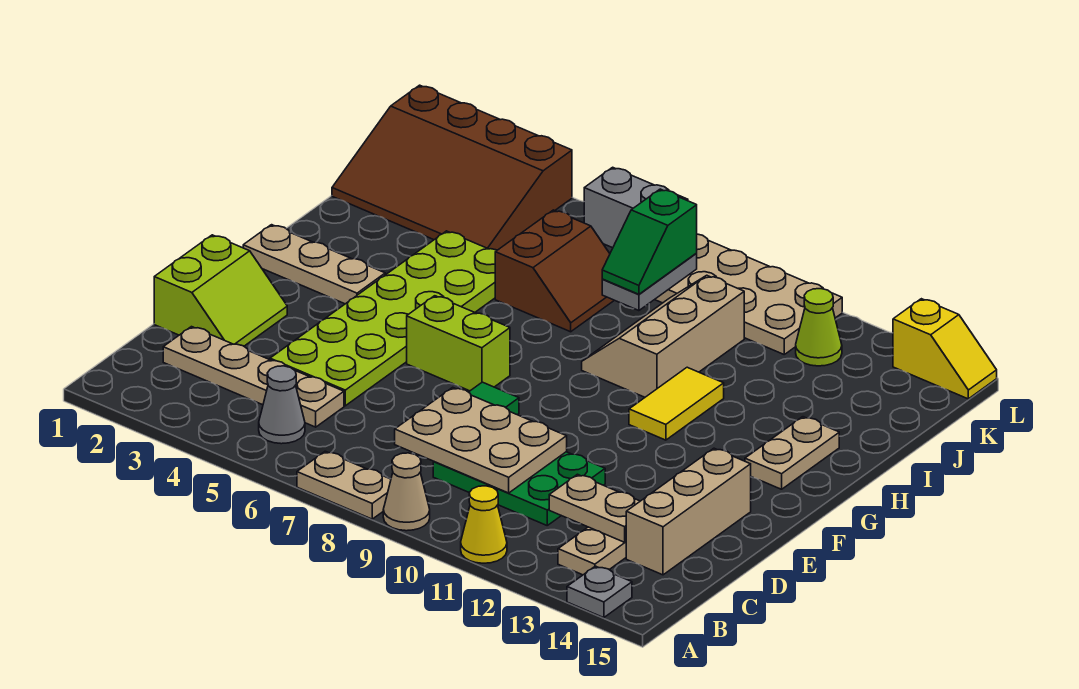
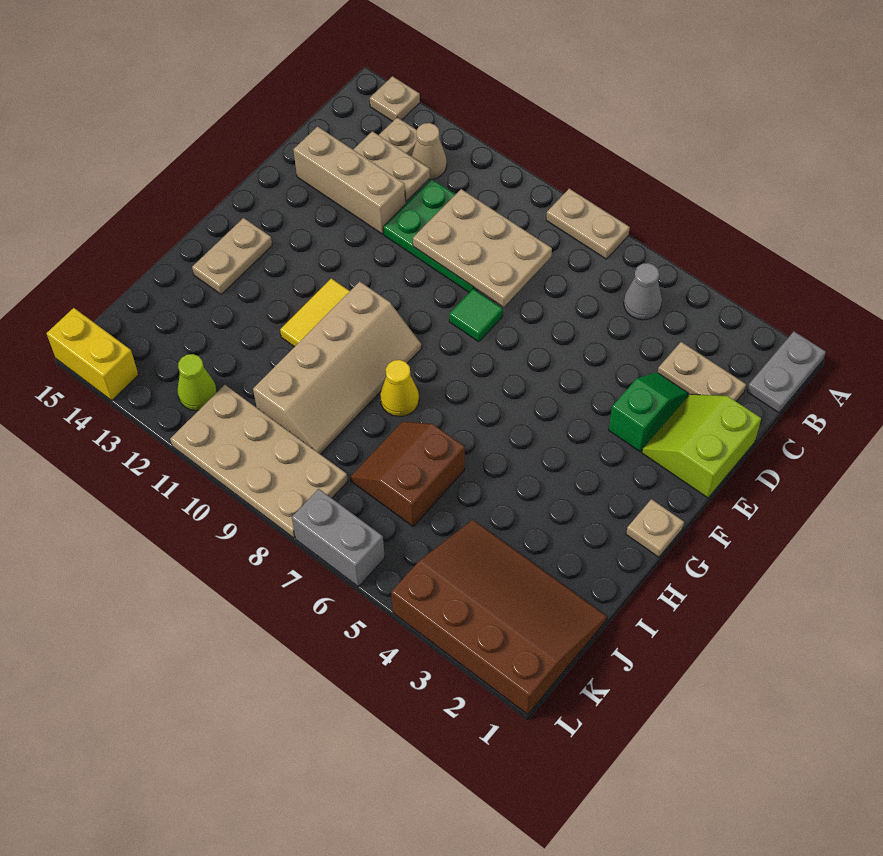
tan 1x1 cone [383,453,430,531] -> tan 1x1 cone moved to [412,123,447,180]
yellow 1x1 cone [461,486,507,563] -> yellow 1x1 cone moved to [380,360,419,417]
grey 1x1 plate [567,566,632,618] -> tan 1x1 plate [370,76,420,121]
tan 1x4 plate [163,327,344,427] -> tan 1x2 plate [658,342,746,401]
tan 1x3 brick [626,448,751,575] -> tan 1x3 brick turned to [293,127,406,234]
lime 2x6 plate [270,231,497,406] -> none
lime 1x2 brick [407,296,510,391] -> none
tan 1x3 plate [243,225,385,304] -> tan 1x1 plate [626,499,684,557]
tan 2x3 slope [582,275,744,397] -> tan 2x4 slope [253,282,422,454]
grey 1x2 plate [602,253,697,311] -> grey 1x2 plate moved to [747,332,826,413]
green 1x2 slope [602,189,697,294] -> green 1x2 slope moved to [609,372,688,452]
yellow 1x2 slope [893,299,997,399] -> yellow 1x2 brick [47,308,138,400]

